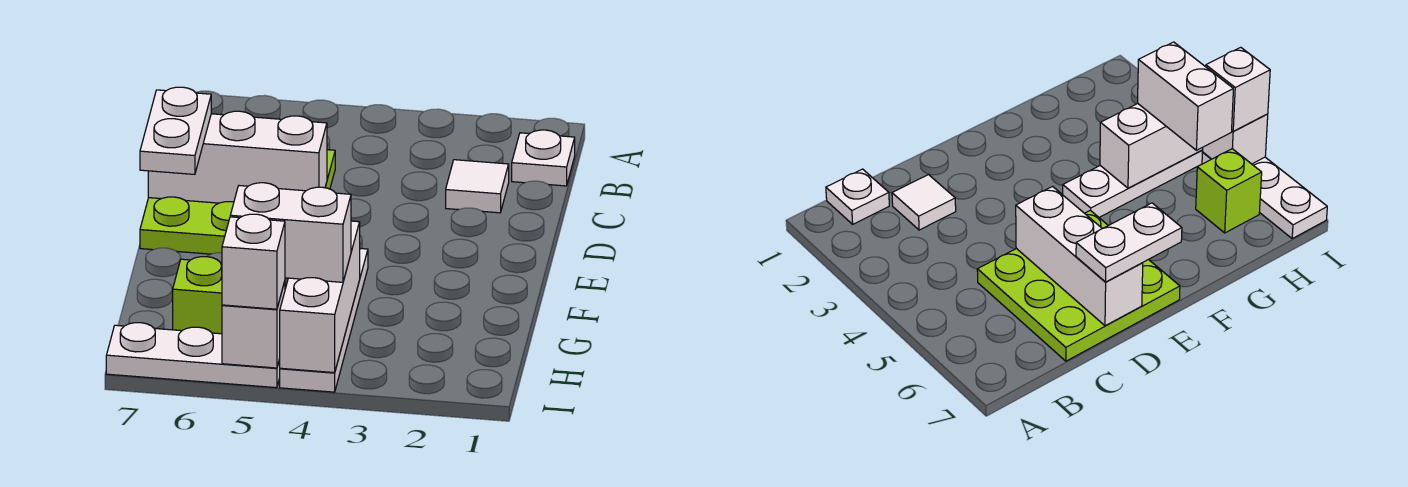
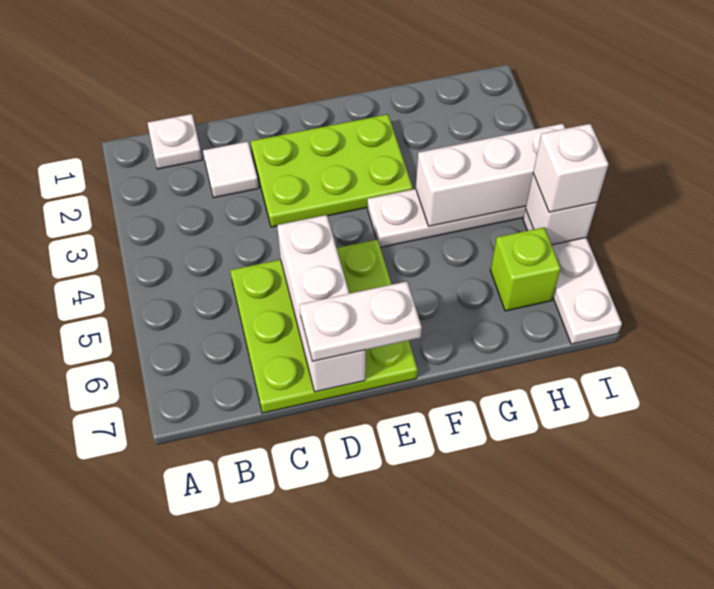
none -> lime 2x3 plate [251,114,413,227]
white 1x2 brick [230,183,351,282] -> none

